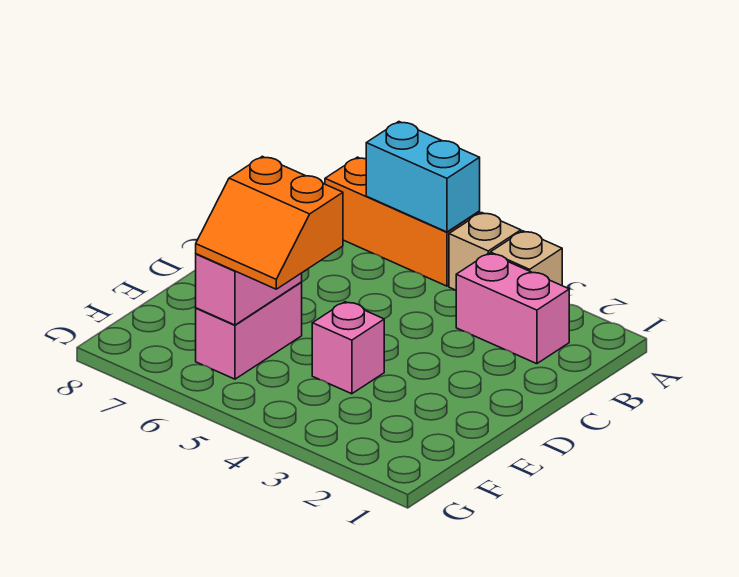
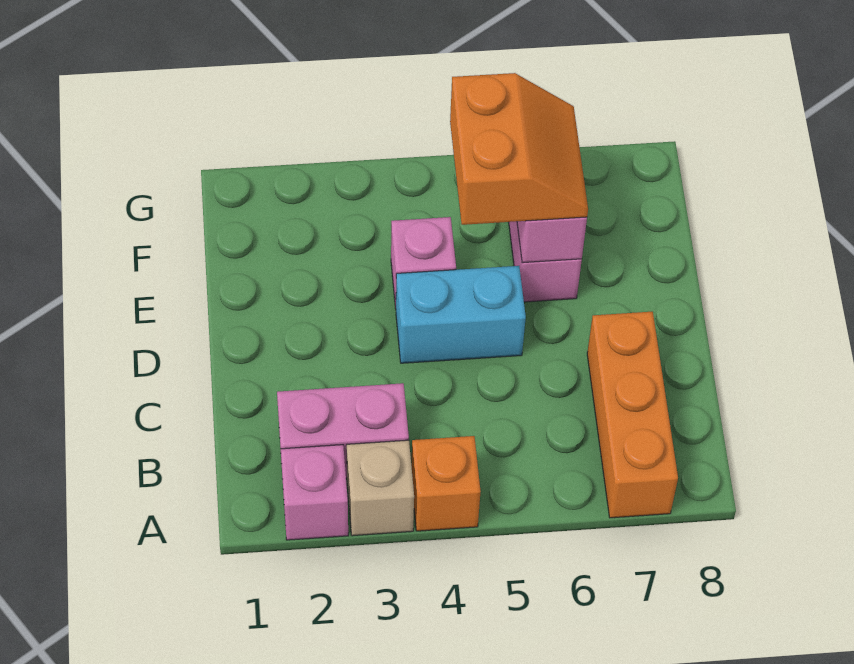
none -> pink 1x1 brick [281,445,348,540]
tan 1x1 brick [449,213,521,290] -> orange 1x1 brick [411,436,481,531]
orange 1x3 brick [325,157,480,286] -> orange 1x3 brick turned to [587,312,678,518]
cyan 1x2 brick [366,122,480,232] -> cyan 1x2 brick moved to [396,266,526,363]
orange 2x2 slope [196,156,343,289] -> orange 2x2 slope turned to [450,73,588,225]

